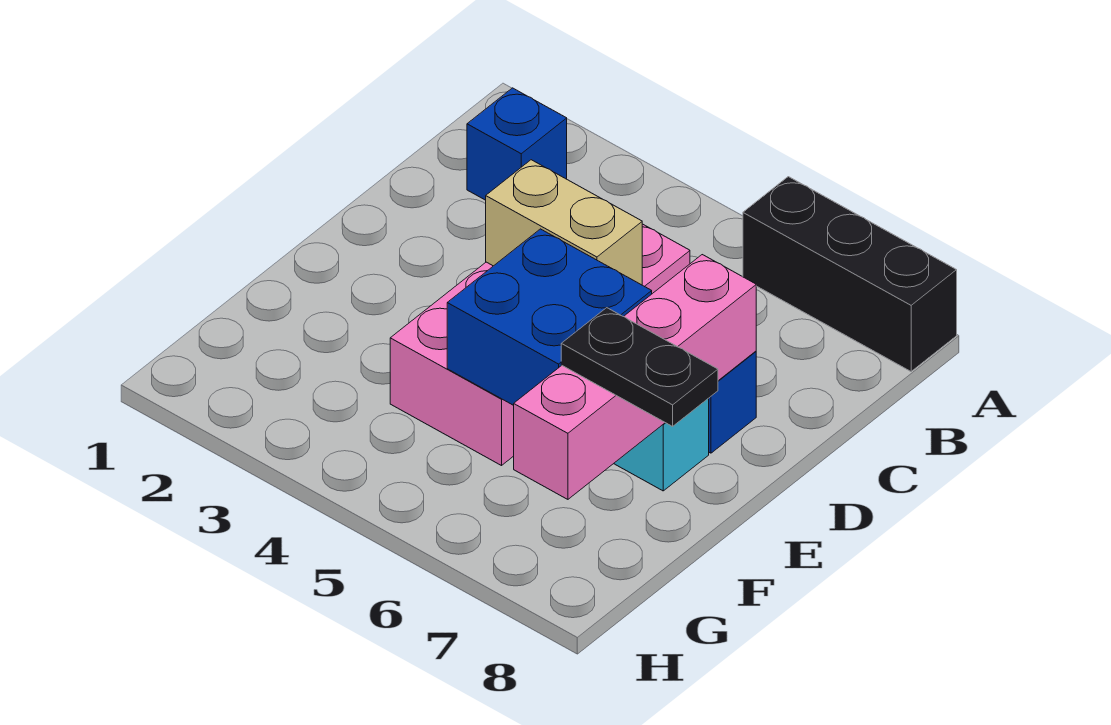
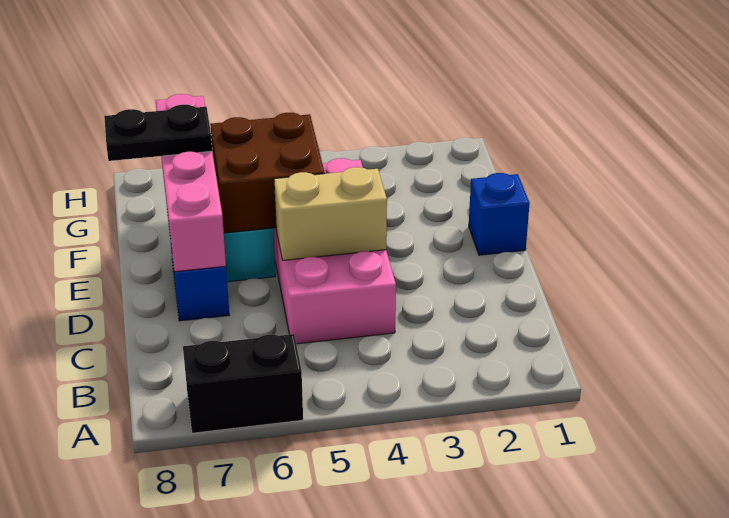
black 1x3 brick [743,177,957,371] -> black 1x2 brick [183,334,303,433]
blue 1x1 brick [467,88,567,200] -> blue 1x1 brick moved to [469,173,530,255]
blue 2x2 brick [447,229,652,405] -> brown 2x2 brick [210,113,325,233]

